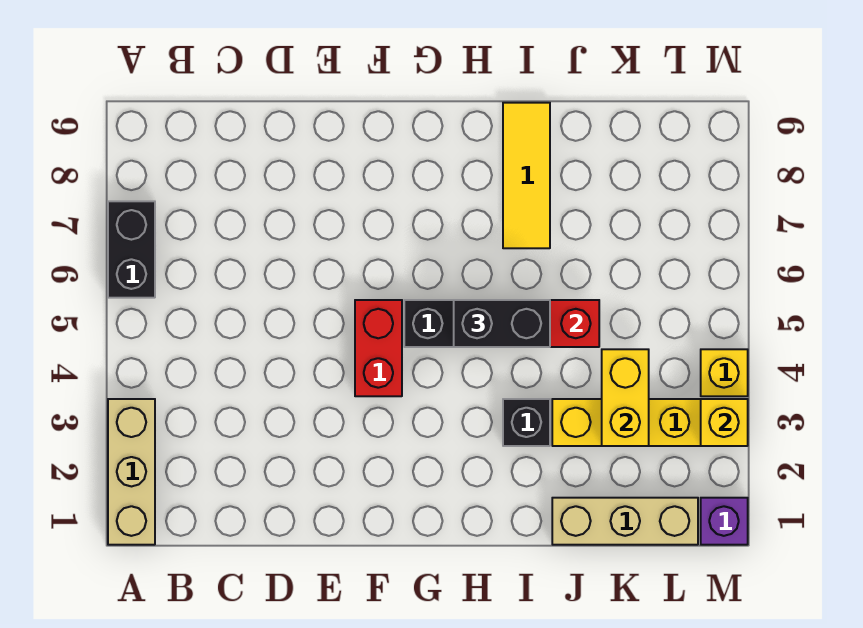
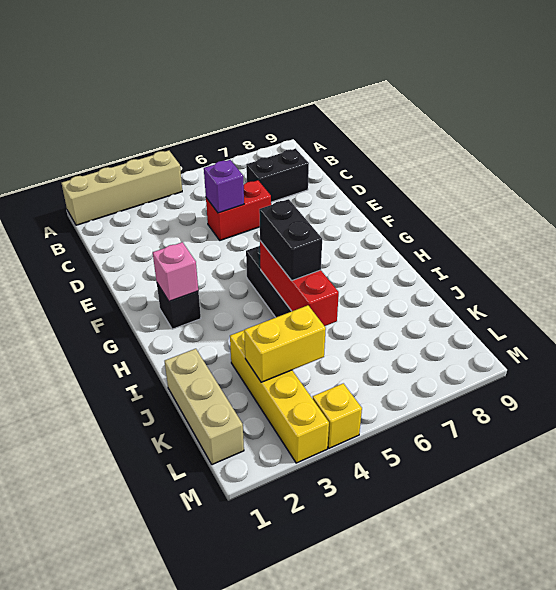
tan 1x3 brick [108,399,155,545] -> tan 1x4 brick [62,151,182,225]
black 1x2 brick [108,201,155,298] -> black 1x2 brick moved to [246,149,309,202]
red 1x2 brick [355,300,402,396] -> red 1x2 brick moved to [206,180,271,240]
none -> pink 1x1 brick [153,242,198,301]
black 1x1 brick [503,399,550,446] -> black 1x1 brick moved to [157,284,201,329]
yellow 1x3 tile [503,103,550,248] -> none
purple 1x1 brick [701,498,748,545] -> purple 1x1 brick moved to [204,160,244,213]
yellow 1x1 brick [701,399,748,446] -> none

